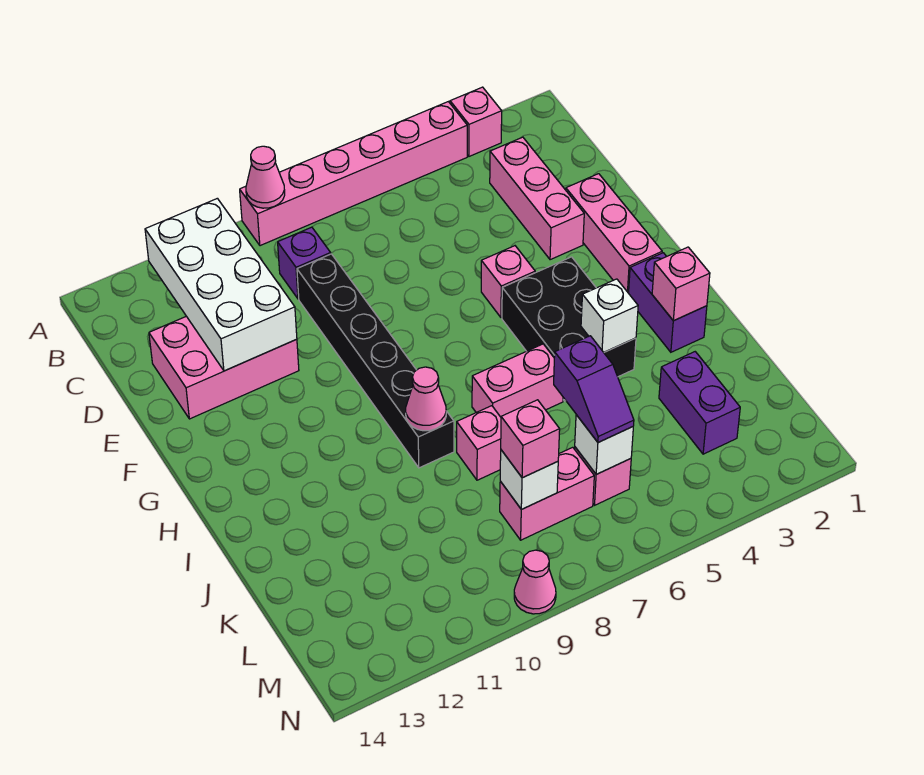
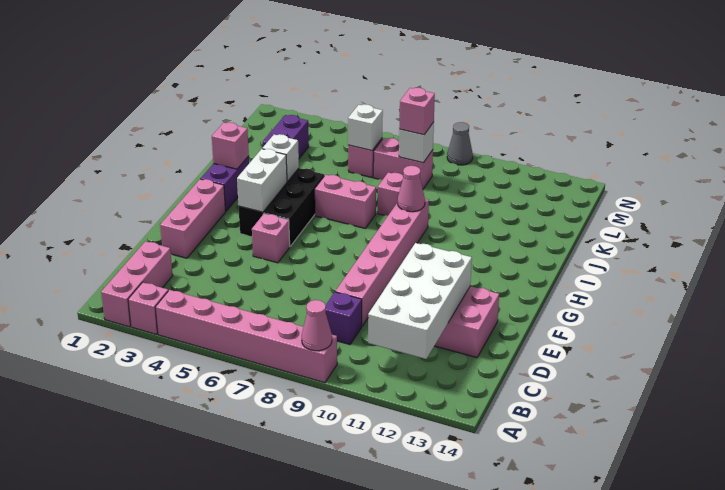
pink 1x3 brick [490,137,584,260] -> pink 1x3 brick moved to [101,241,173,327]
black 1x6 brick [297,254,454,468] -> pink 1x6 brick [335,199,429,326]
none -> white 1x2 brick [237,149,287,212]
purple 1x2 slope [554,336,634,442] -> none
pink 1x1 cone [514,550,556,614] -> grey 1x1 cone [447,122,473,165]

